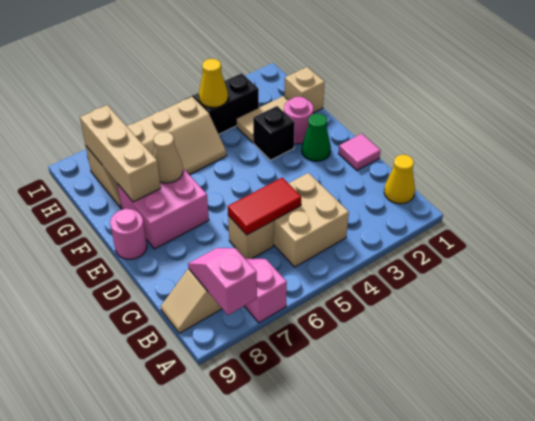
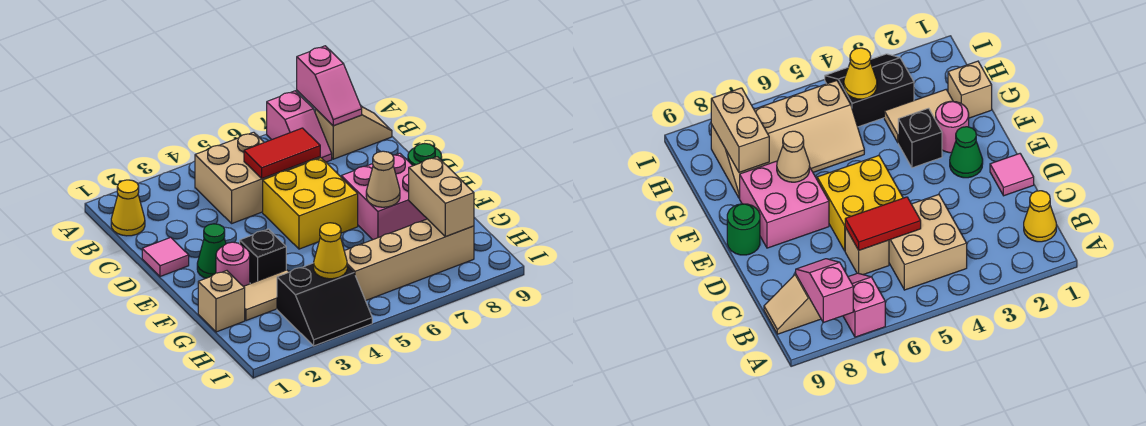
none -> yellow 2x2 brick [263,158,358,249]
pink 1x1 round brick [110,209,147,259] -> green 1x1 round brick [408,144,442,166]
tan 1x3 brick [80,105,161,202] -> tan 1x2 brick [409,157,474,237]

